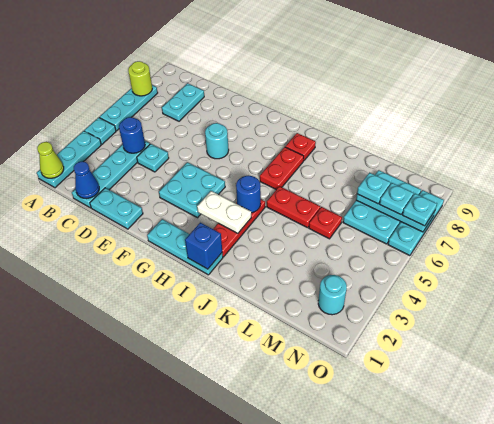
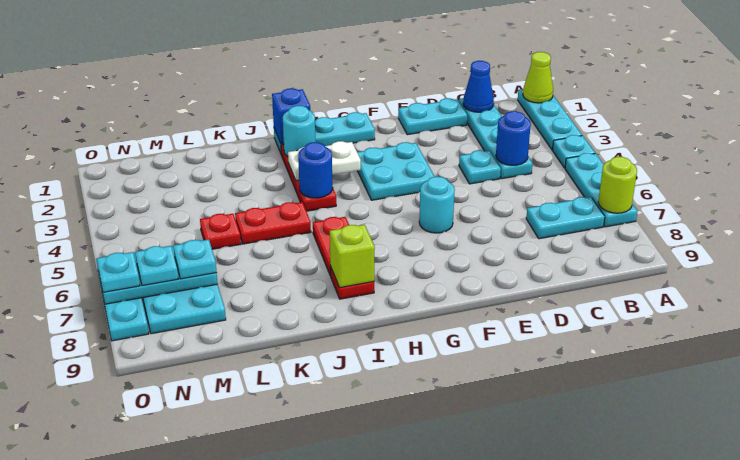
cyan 1x2 plate [162,83,204,121] -> cyan 1x2 plate turned to [526,197,605,239]
none -> lime 1x1 brick [330,225,375,288]
cyan 1x1 round brick [318,275,347,315] -> cyan 1x1 round brick moved to [283,106,316,156]

